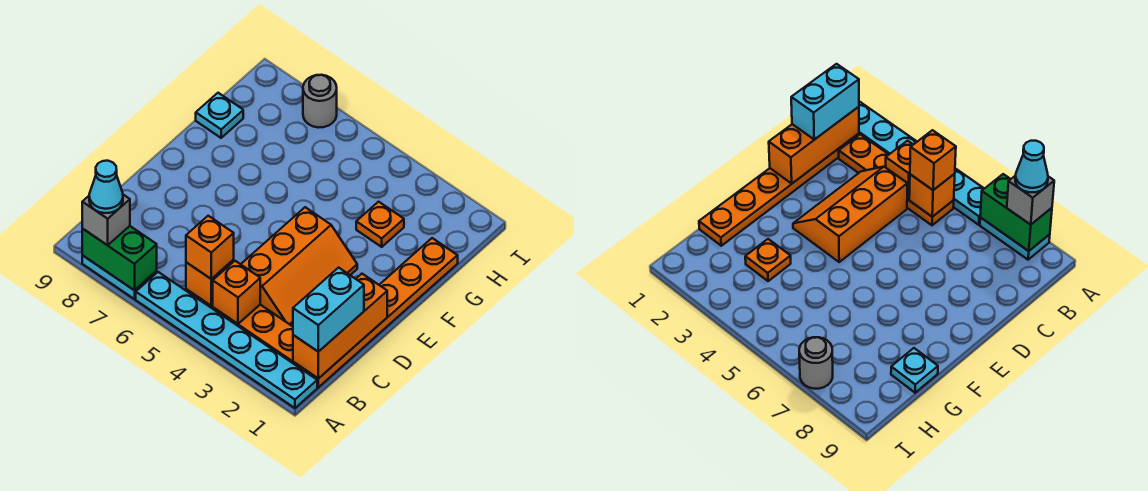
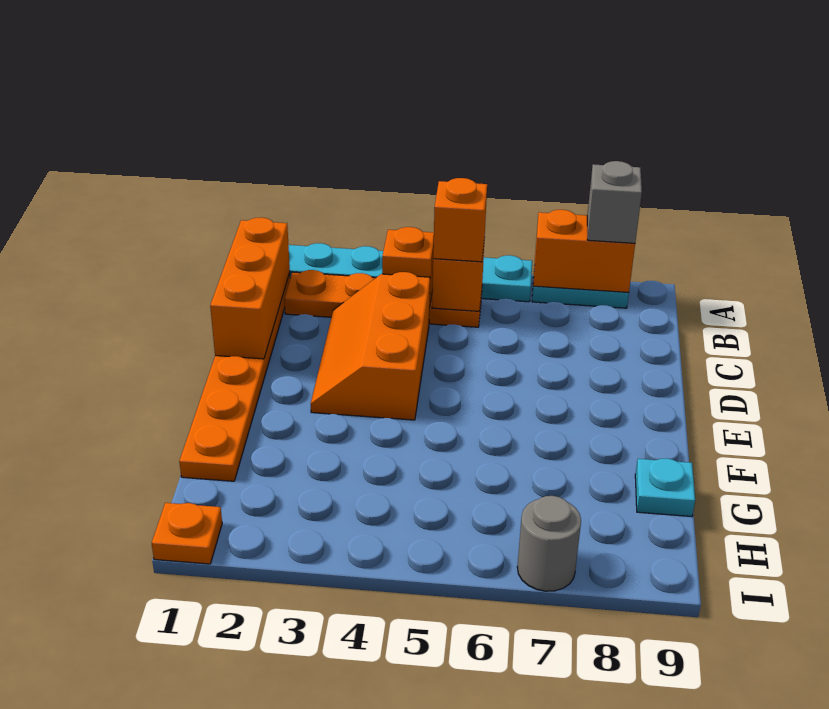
green 1x2 brick [82,226,157,290] -> orange 1x2 brick [533,210,635,292]
cyan 1x1 cone [89,161,123,213] -> none
cyan 1x2 brick [293,268,364,352] -> none
orange 1x1 plate [356,202,404,247] -> orange 1x1 plate moved to [152,503,222,564]

